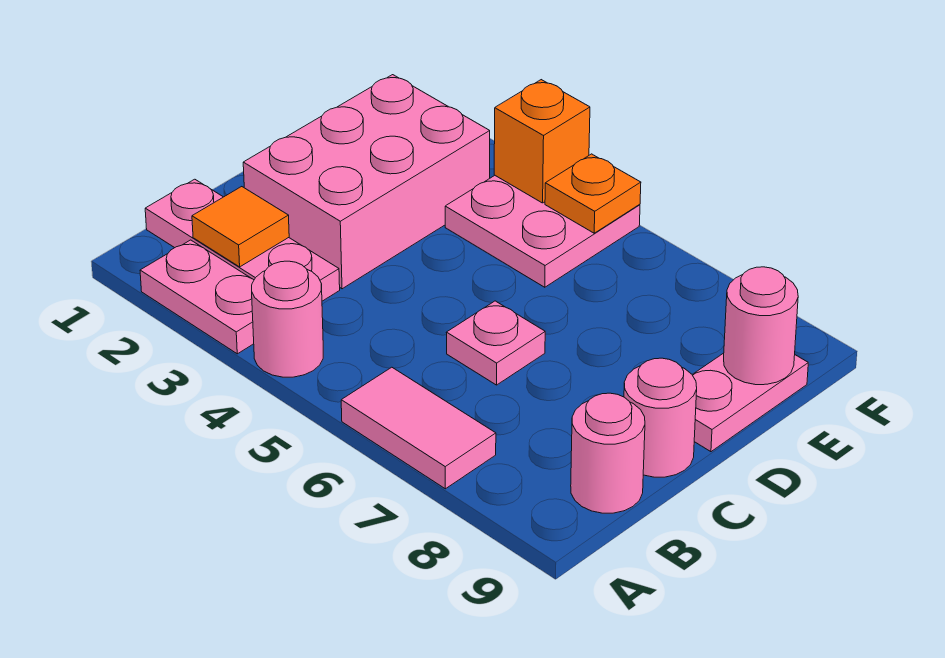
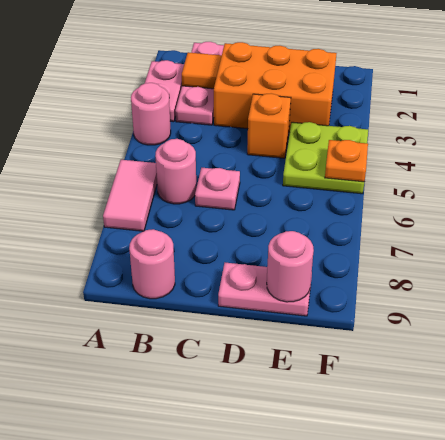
pink 2x3 brick [243,75,490,289] -> orange 2x3 brick [214,42,337,133]
pink 1x1 round brick [624,358,697,477] -> pink 1x1 round brick moved to [155,139,196,204]
pink 2x2 plate [445,176,640,287] -> lime 2x2 plate [283,122,368,194]
orange 1x1 brick [494,80,590,203] -> orange 1x1 brick moved to [247,93,291,158]

